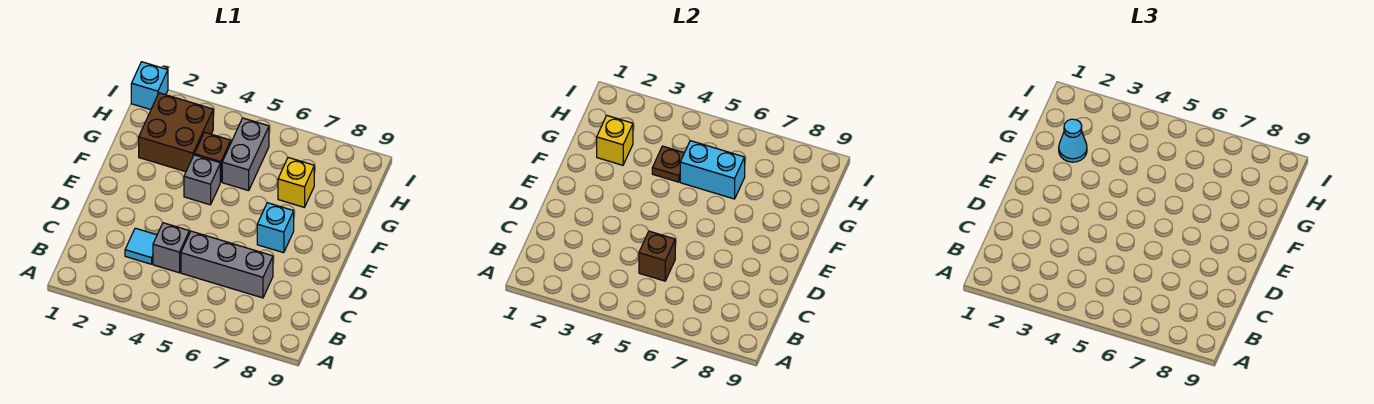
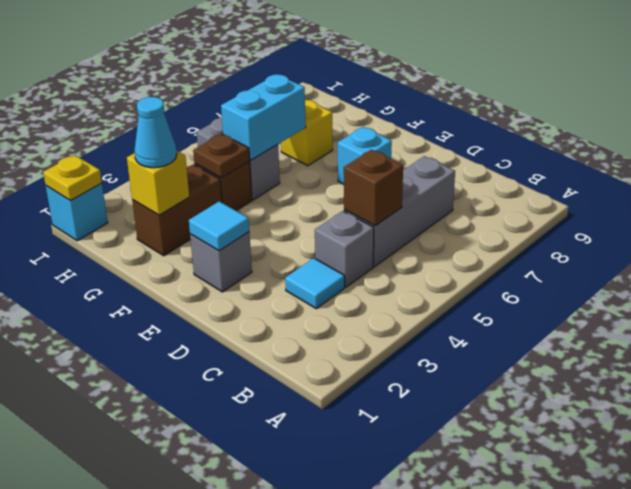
none -> cyan 1x1 tile [189,201,249,251]
grey 1x1 brick [184,155,220,205] -> grey 1x1 brick moved to [190,232,252,292]
brown 2x2 brick [139,93,213,172] -> brown 1x2 brick [132,165,222,256]
none -> yellow 1x1 plate [43,155,102,201]

